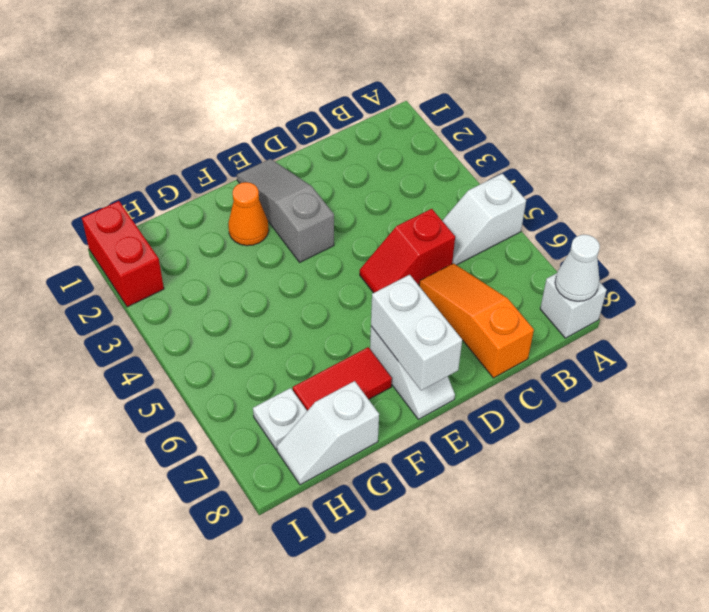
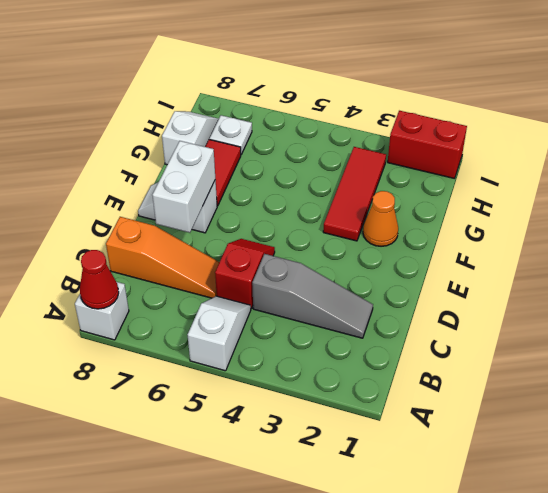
white 1x1 cone [555,235,600,301] -> red 1x1 cone [80,250,119,309]
grey 1x3 slope [237,159,334,262] -> grey 1x3 slope moved to [252,254,373,338]
white 1x2 brick [371,275,462,391] -> white 1x2 brick turned to [152,141,215,233]
none -> red 1x3 tile [323,147,386,241]

